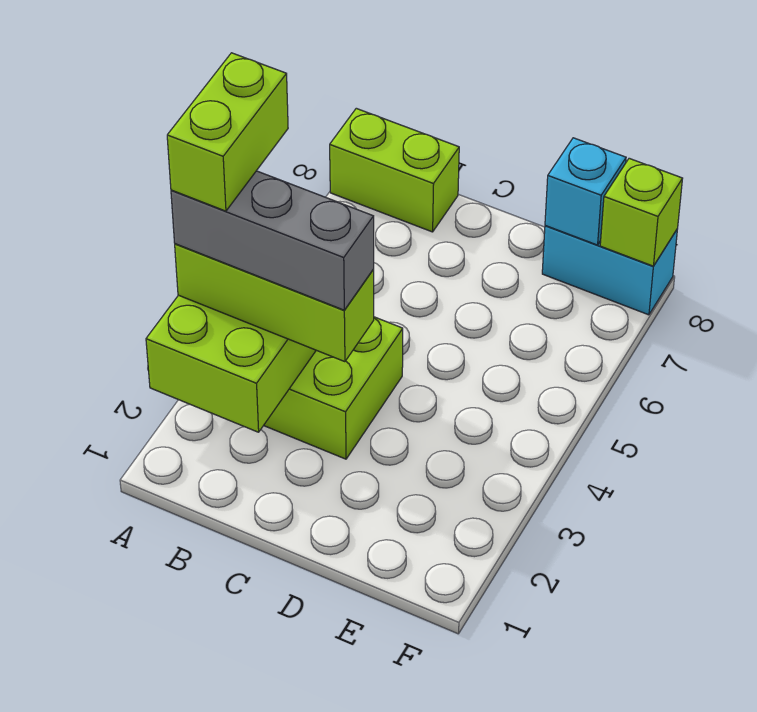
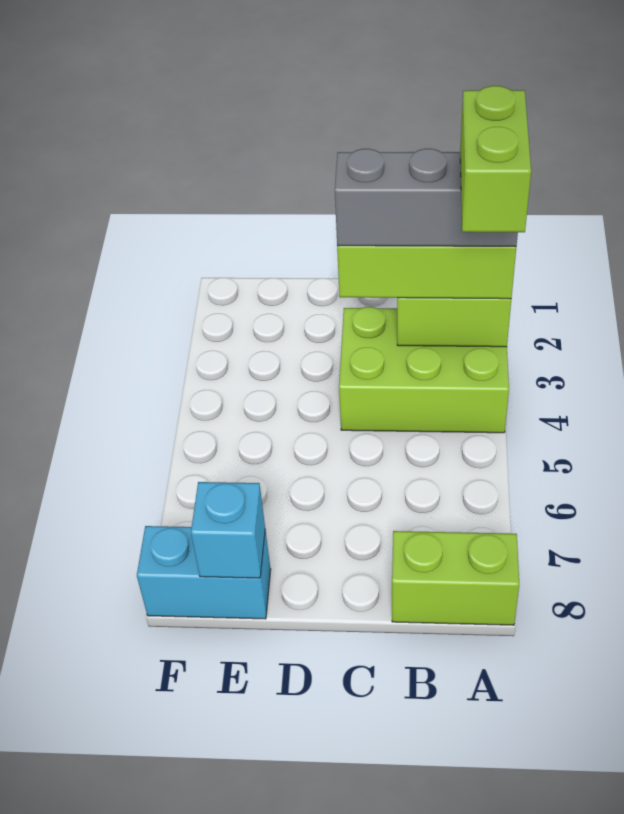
lime 1x1 brick [600,158,683,266] -> none

